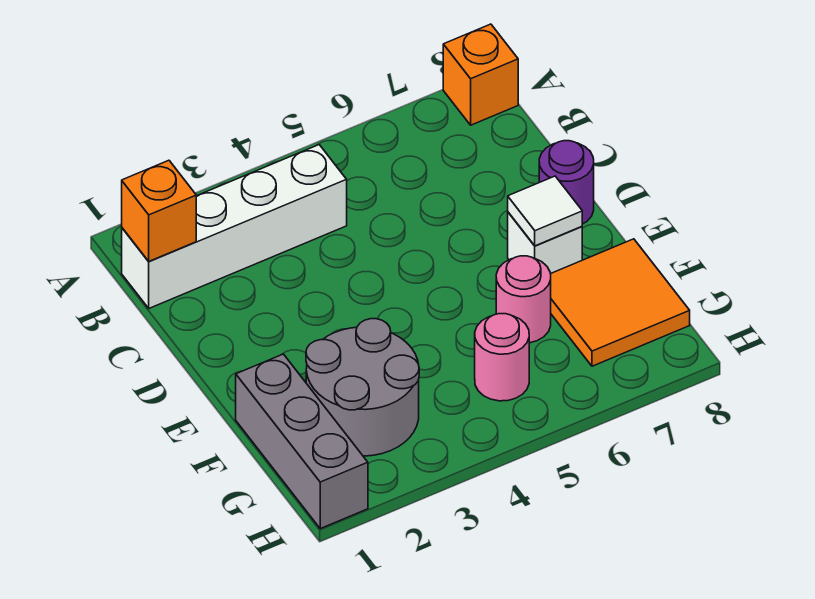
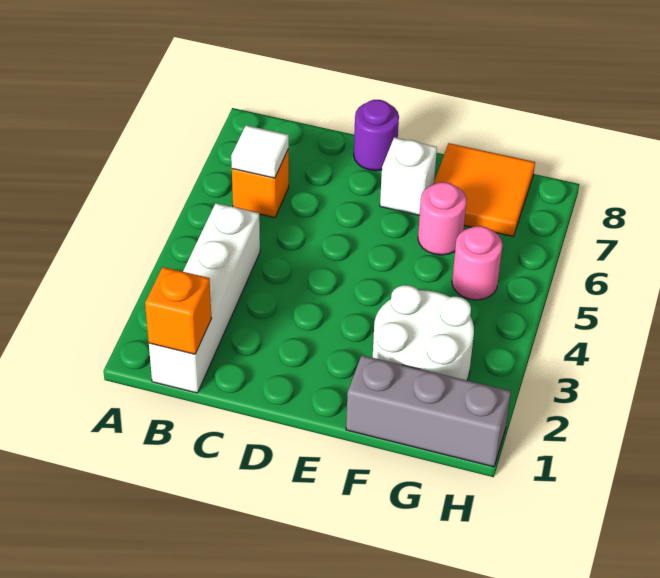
orange 1x1 brick [443,24,518,125] -> orange 1x1 brick moved to [232,149,289,218]
white 1x1 tile [508,176,582,246] -> white 1x1 tile moved to [231,125,289,178]
grey 2x2 round brick [306,319,419,456] -> white 2x2 round brick [373,285,474,380]

